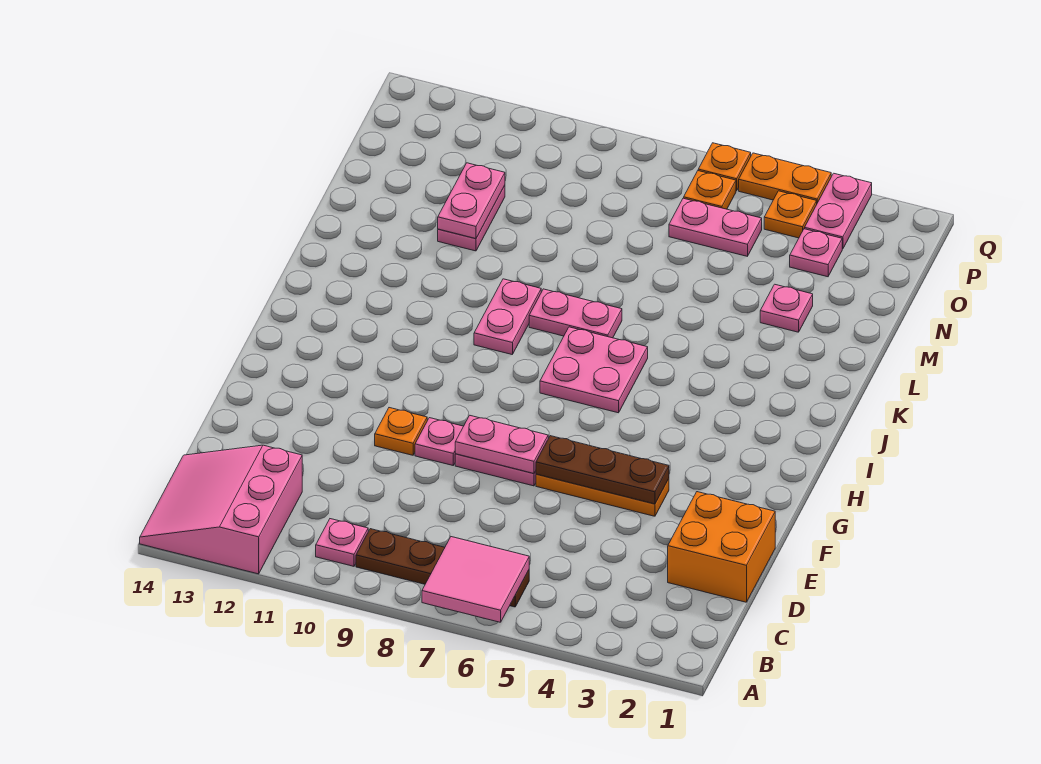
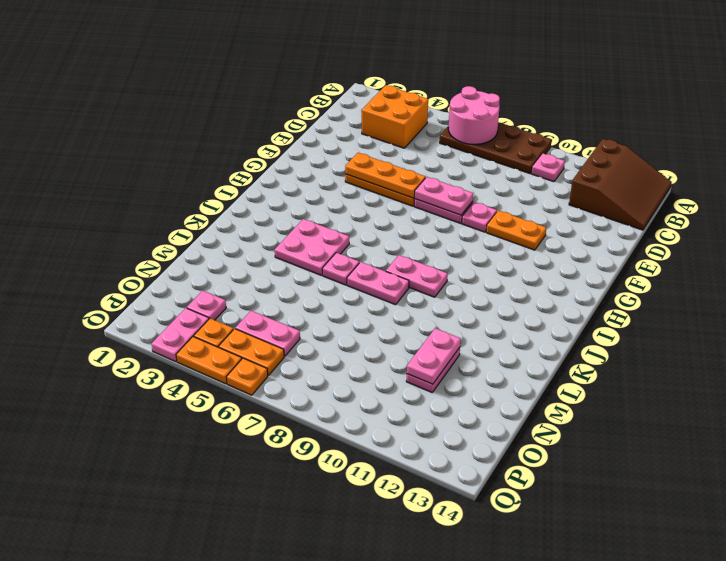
pink 2x2 tile [422,537,529,622] -> pink 2x2 round brick [448,86,500,144]
pink 3x3 slope [140,445,302,574] -> brown 3x3 slope [569,139,672,230]
brown 1x4 plate [356,529,529,607] -> brown 2x4 plate [440,122,552,174]
orange 2x2 brick [668,492,775,602] -> orange 2x2 brick moved to [362,85,428,148]
brown 1x3 plate [536,436,669,504] -> orange 1x3 plate [345,153,426,198]
orange 1x1 plate [375,408,427,455] -> orange 1x2 plate [486,210,546,250]
pink 2x2 plate [540,327,648,413] -> pink 2x2 plate moved to [275,219,349,276]
pink 1x2 plate [474,279,541,354] -> pink 1x2 plate turned to [386,255,448,297]
pink 1x1 plate [760,284,813,332] -> pink 1x1 plate moved to [322,253,359,285]
orange 1x1 plate [684,171,736,209] -> orange 1x2 plate [219,329,284,375]

